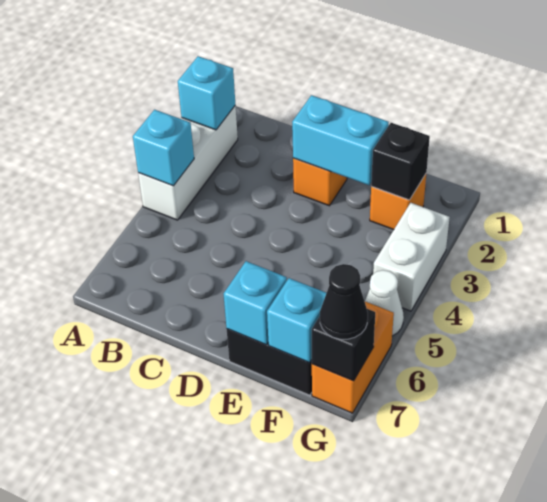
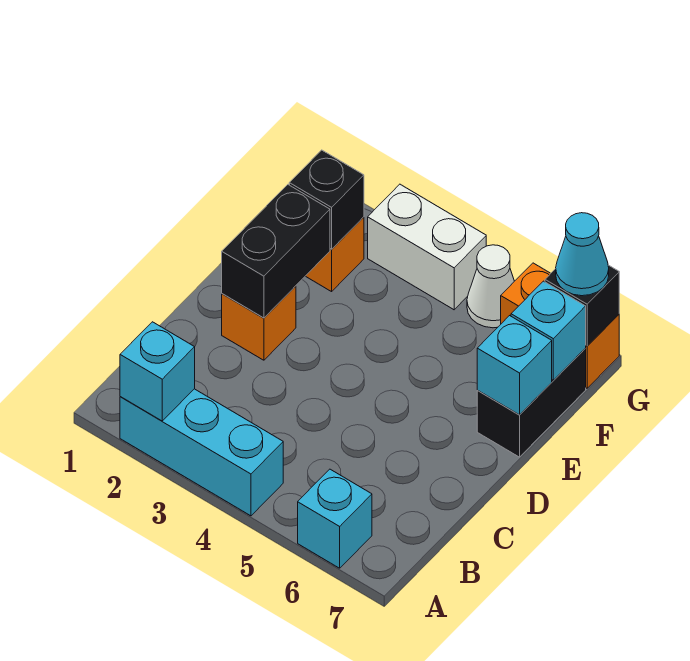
white 1x3 brick [138,105,238,220] -> cyan 1x3 brick [120,389,283,516]
cyan 1x1 brick [133,110,194,186] -> cyan 1x1 brick moved to [298,469,372,568]
cyan 1x2 brick [292,95,389,185] -> black 1x2 brick [222,185,330,318]
black 1x1 cone [320,264,368,339] -> cyan 1x1 cone [556,213,609,296]

